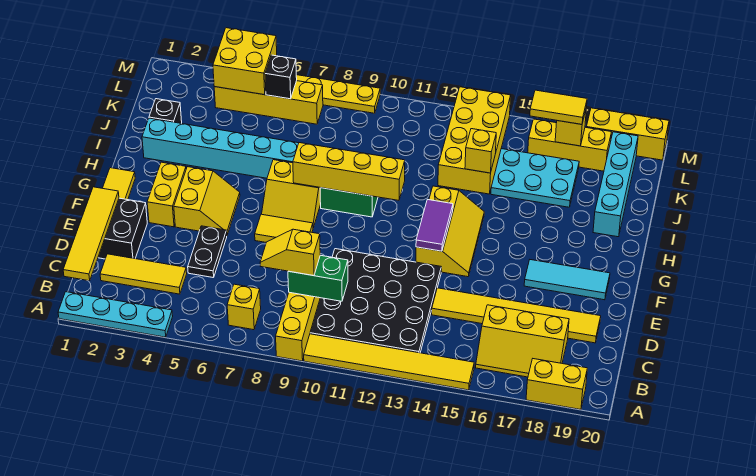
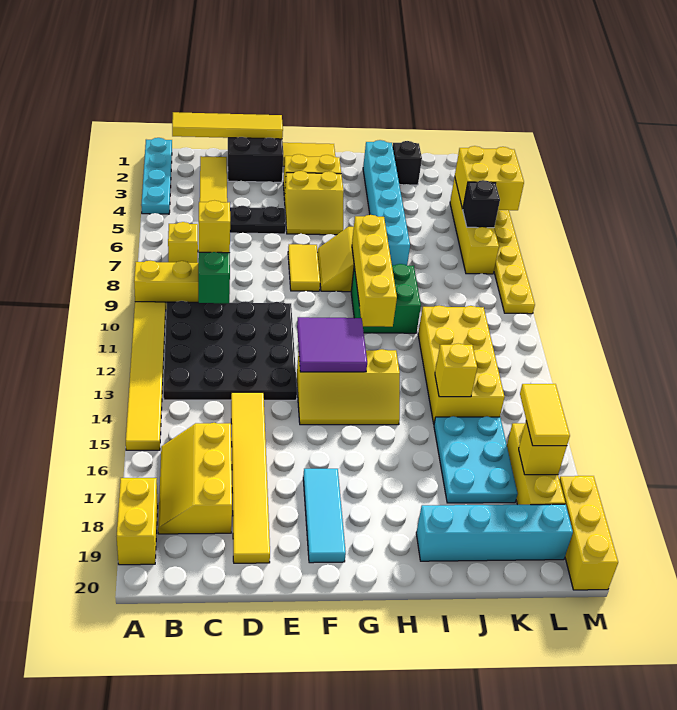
purple 1x2 tile [416,200,453,251] -> purple 2x2 tile [297,317,367,372]
yellow 2x4 brick [438,87,511,194] -> yellow 2x4 brick turned to [418,305,505,424]

